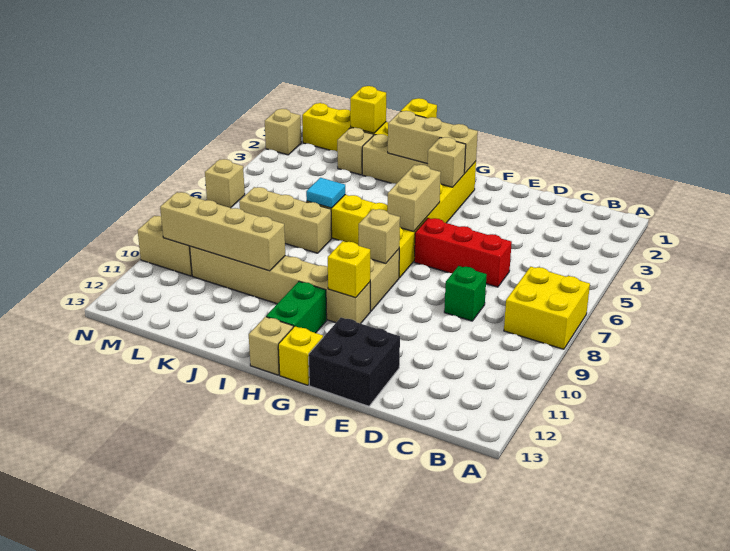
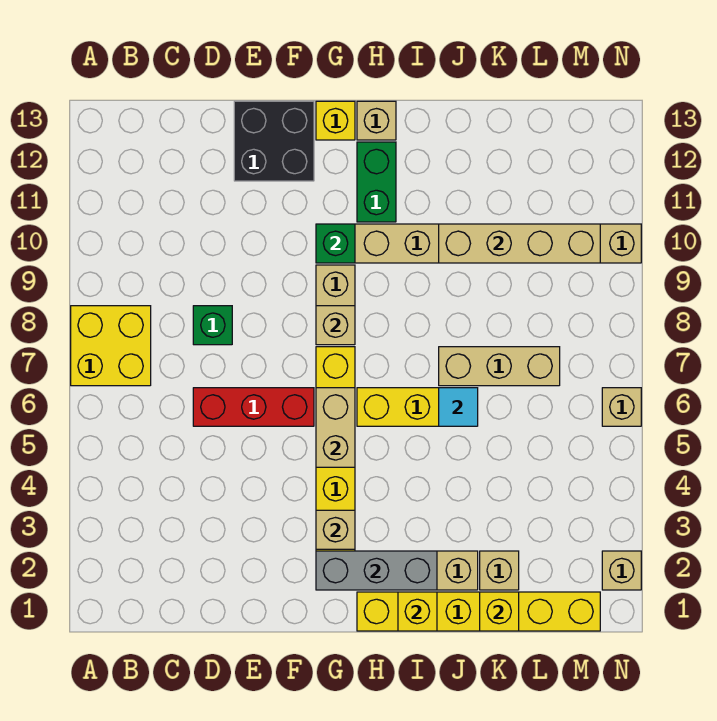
tan 1x3 brick [388,111,478,174] -> grey 1x3 brick [316,551,437,590]
yellow 1x1 brick [328,241,370,298] -> green 1x1 brick [316,224,355,263]

